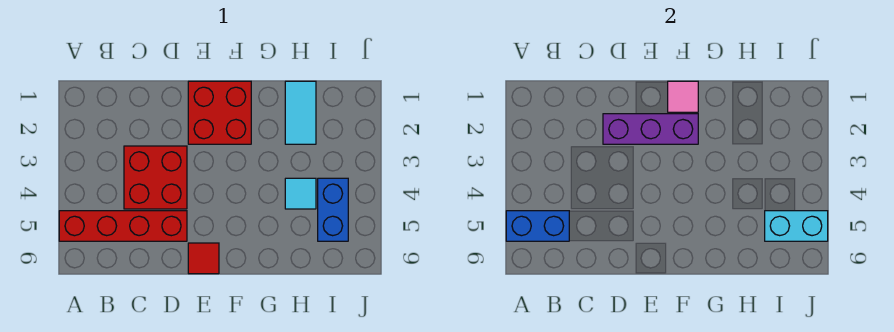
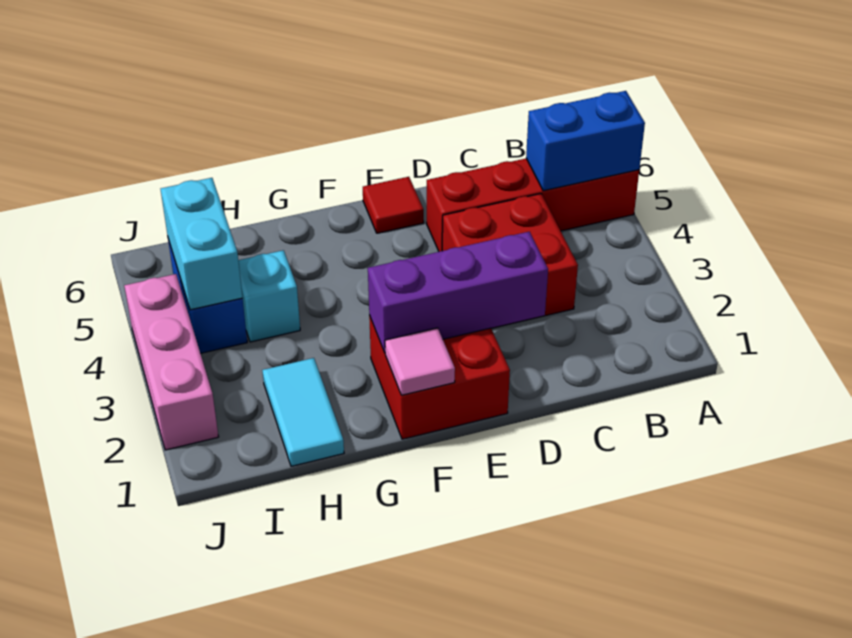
cyan 1x1 tile [285,178,316,209] -> cyan 1x1 brick [238,250,300,342]
cyan 1x2 brick [765,211,828,241] -> cyan 1x2 brick turned to [161,178,242,310]
none -> pink 1x3 brick [124,274,219,450]

